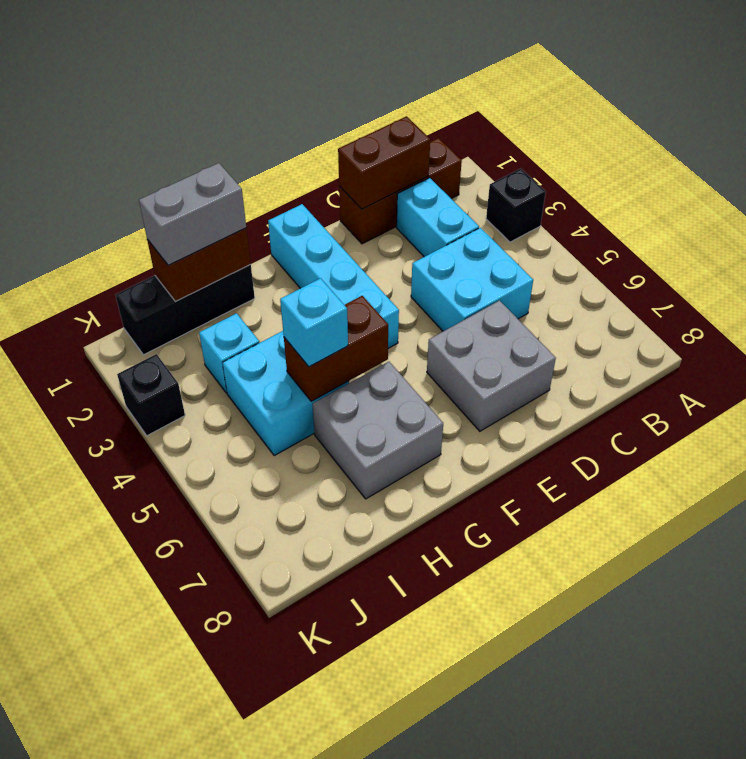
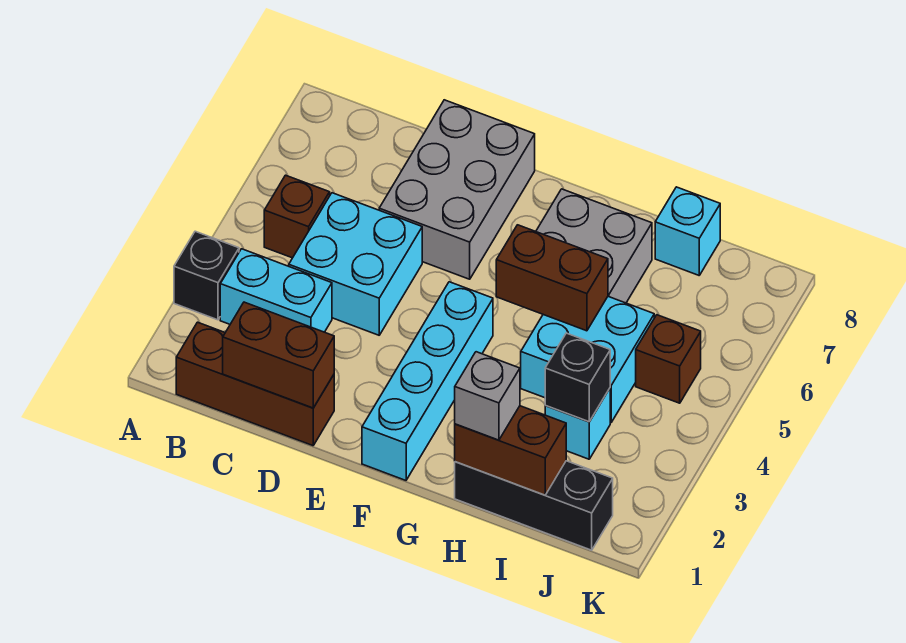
none -> brown 1x1 brick [264,175,330,258]
cyan 1x2 brick [397,178,479,257] -> cyan 1x2 brick turned to [220,249,332,332]
grey 2x2 brick [427,301,556,431] -> grey 2x3 brick [379,100,535,279]
grey 1x2 brick [139,163,246,265] -> grey 1x1 brick [455,352,520,440]
cyan 1x1 brick [280,278,348,367] -> cyan 1x1 brick moved to [655,187,720,275]
none -> brown 1x1 brick [636,315,701,403]
black 1x1 brick [117,354,185,436] -> black 1x1 brick moved to [545,333,610,422]

